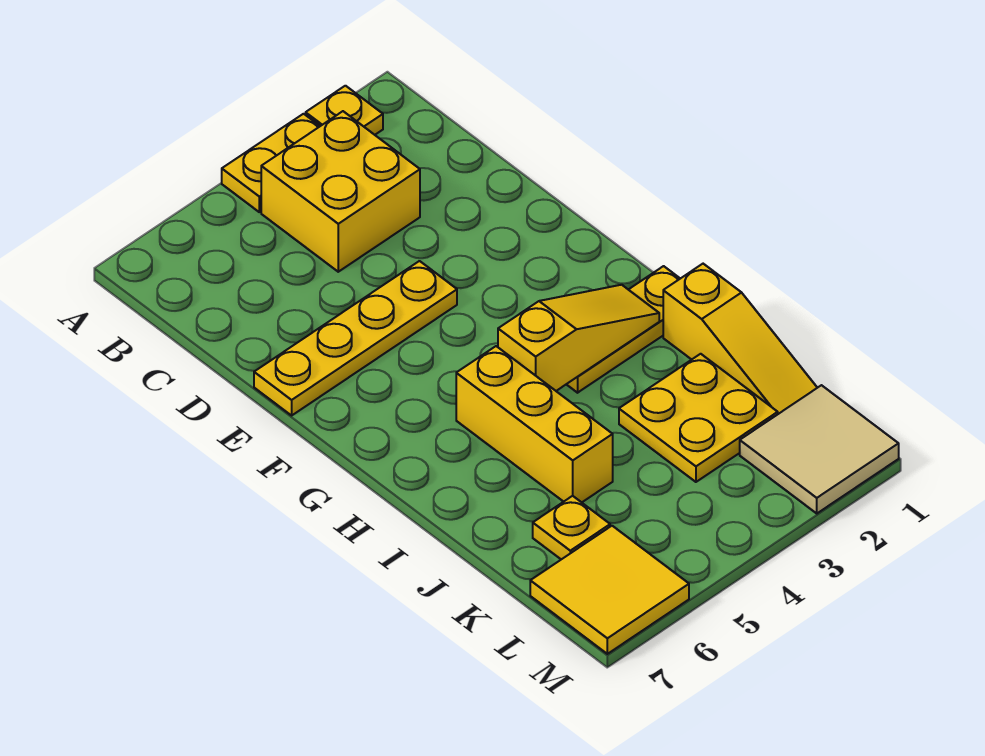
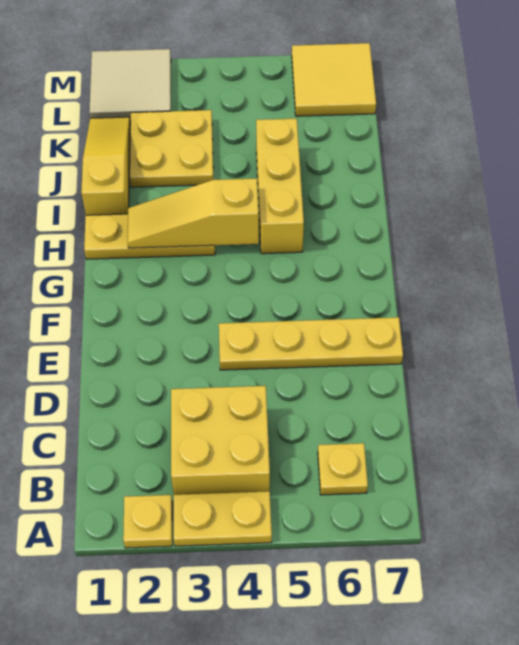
yellow 1x1 plate [533,496,610,559] -> yellow 1x1 plate moved to [318,443,368,495]

